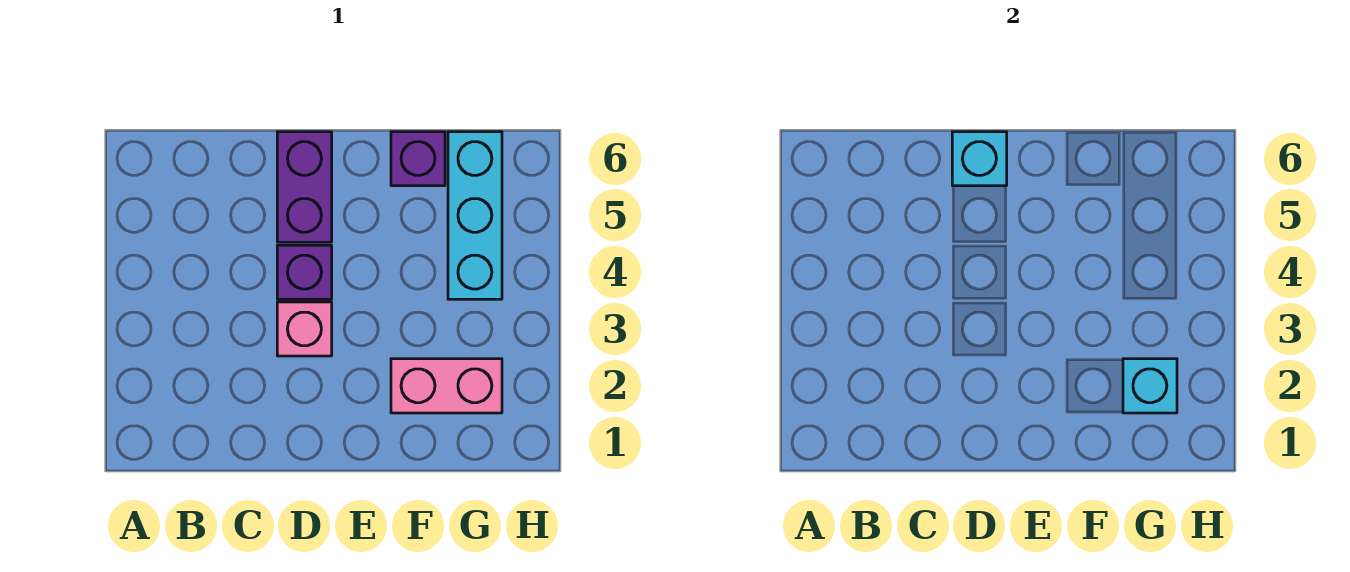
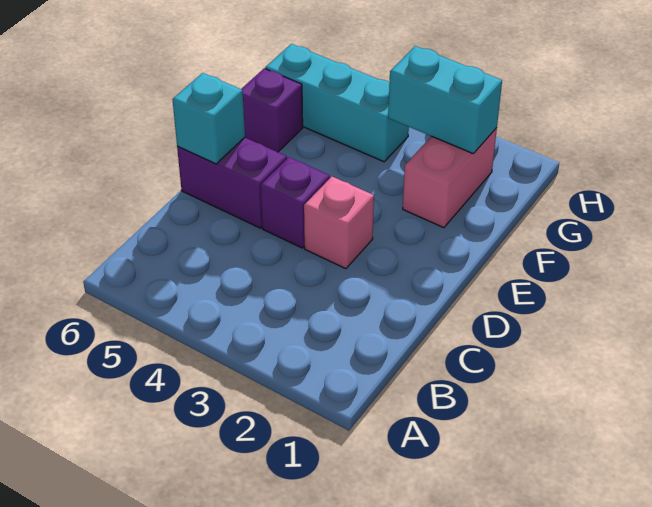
cyan 1x1 brick [1123,359,1177,413] -> cyan 1x2 brick [388,46,502,153]

